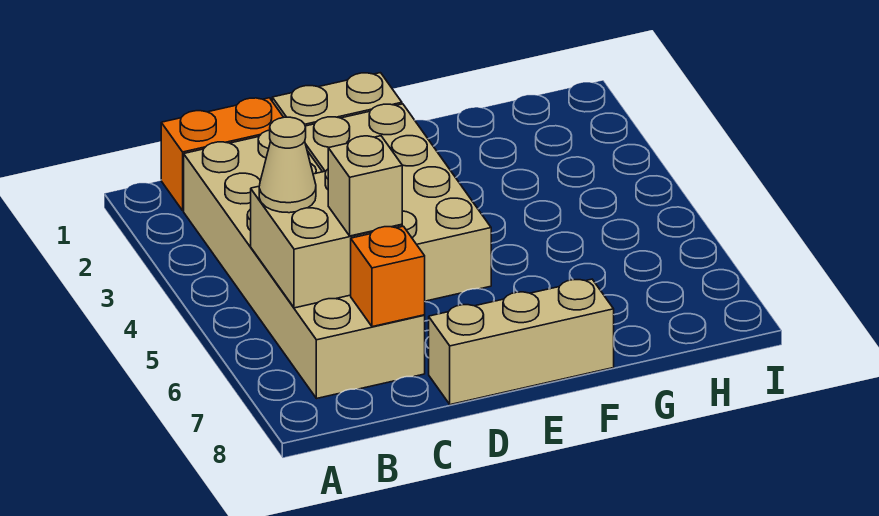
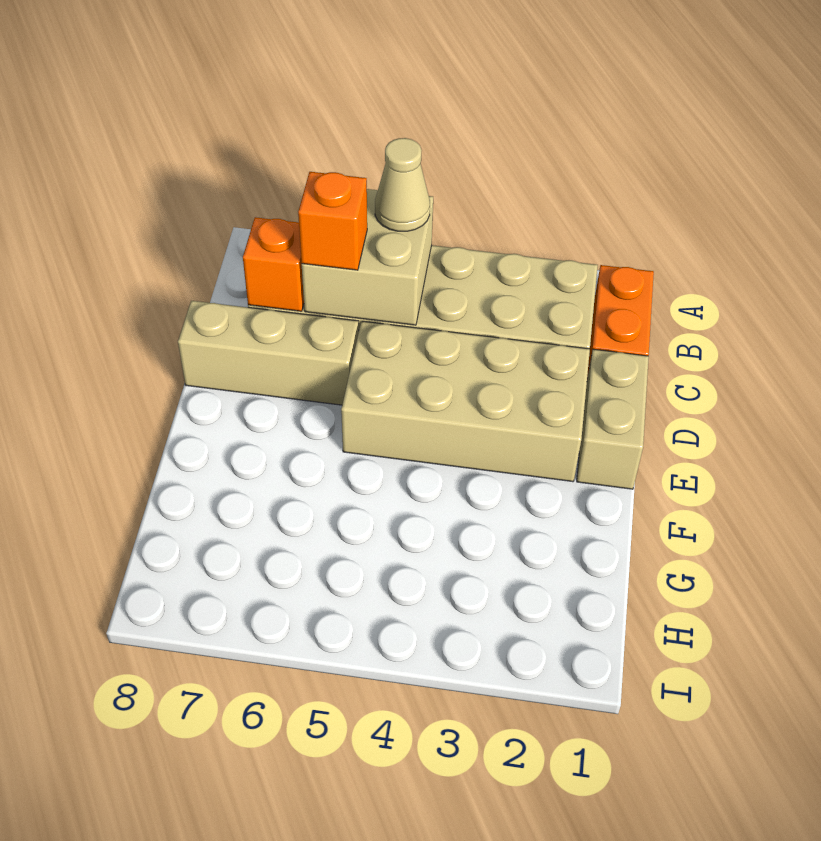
tan 1x1 brick [328,136,402,236] -> orange 1x1 brick [298,172,367,270]
tan 1x3 brick [429,279,614,405] -> tan 1x3 brick turned to [178,301,359,405]

